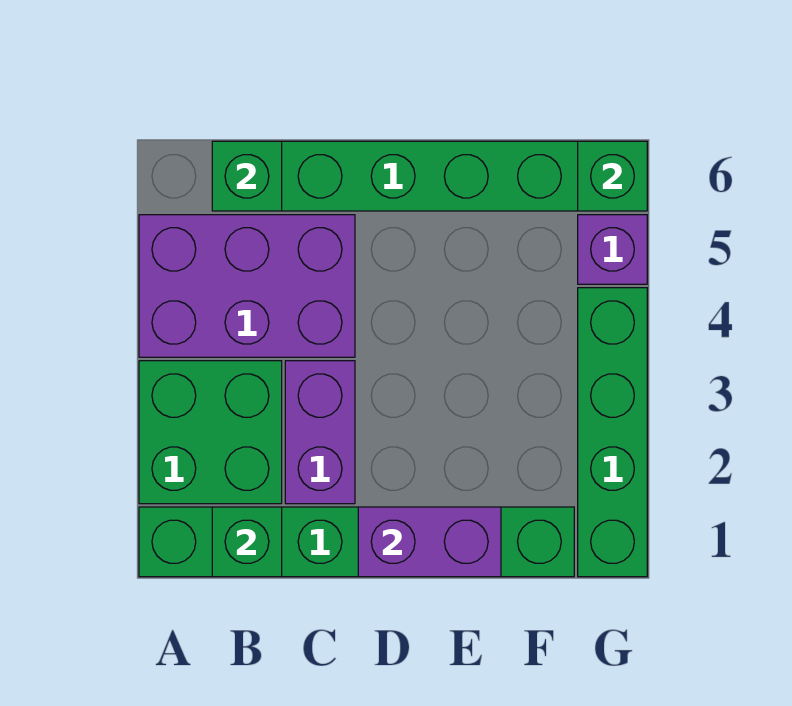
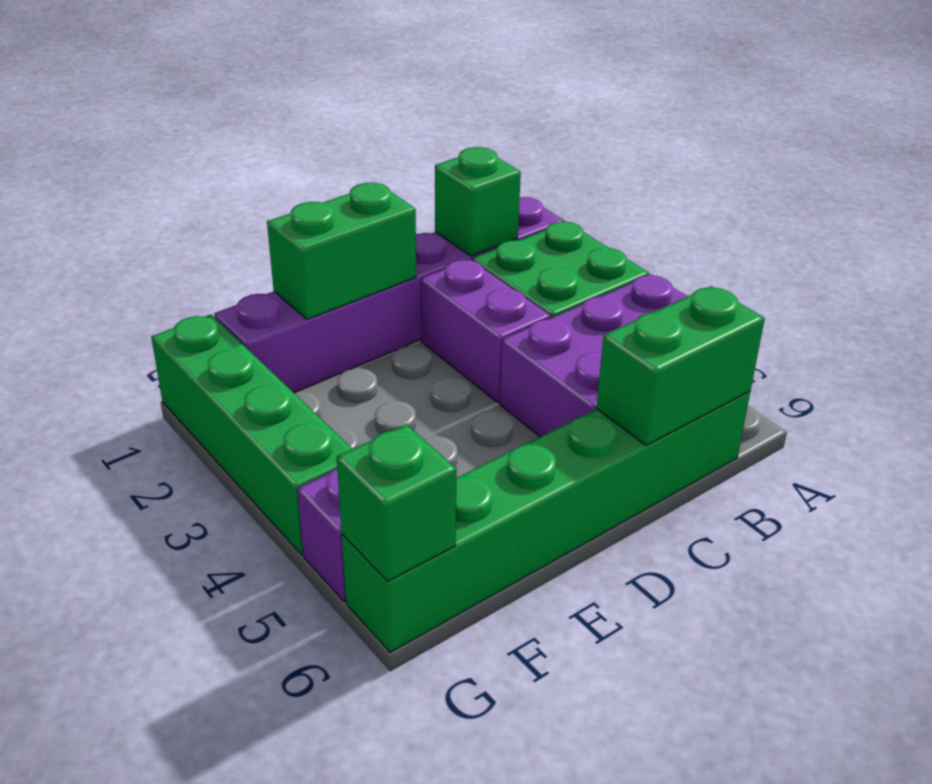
green 1x6 brick [139,507,574,577] -> purple 1x6 brick [214,197,565,393]
green 1x1 brick [212,141,282,211] -> green 1x2 brick [596,286,765,445]
purple 1x2 brick [358,507,501,577] -> green 1x2 brick [267,183,416,319]

